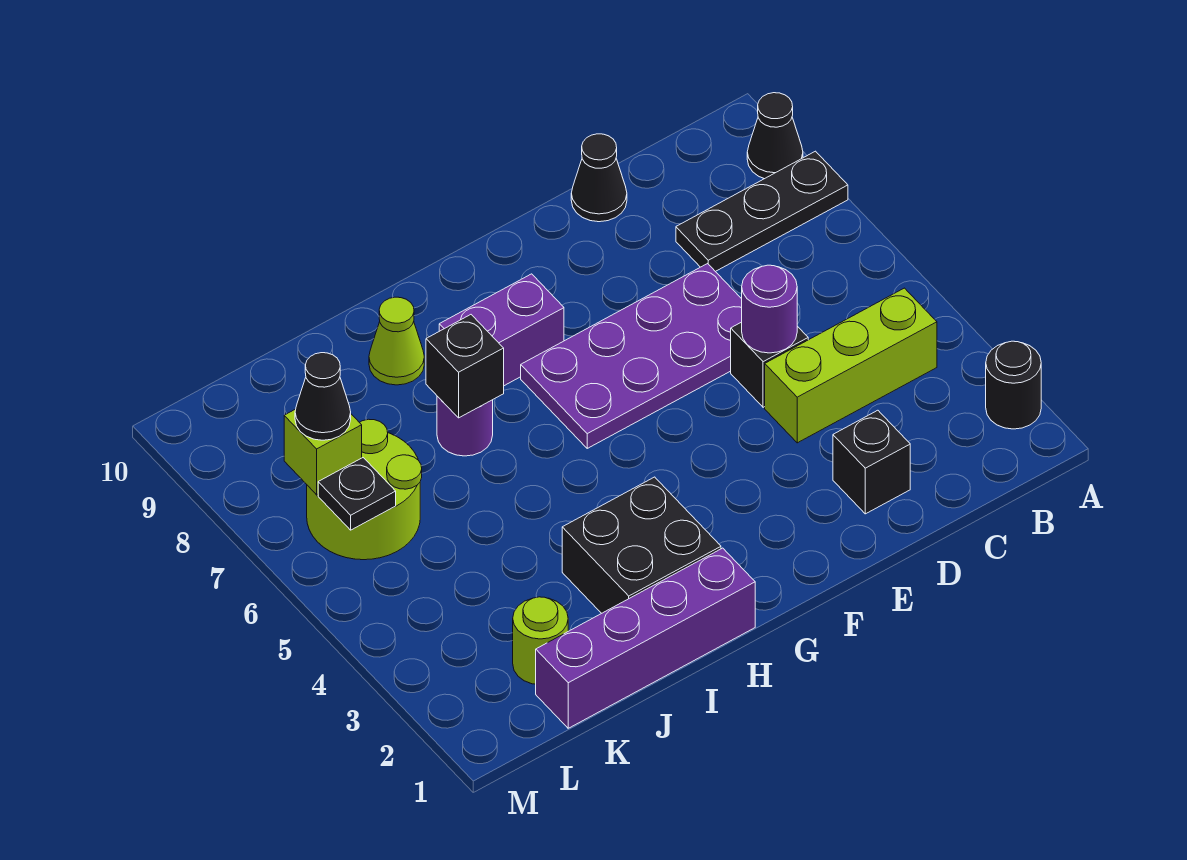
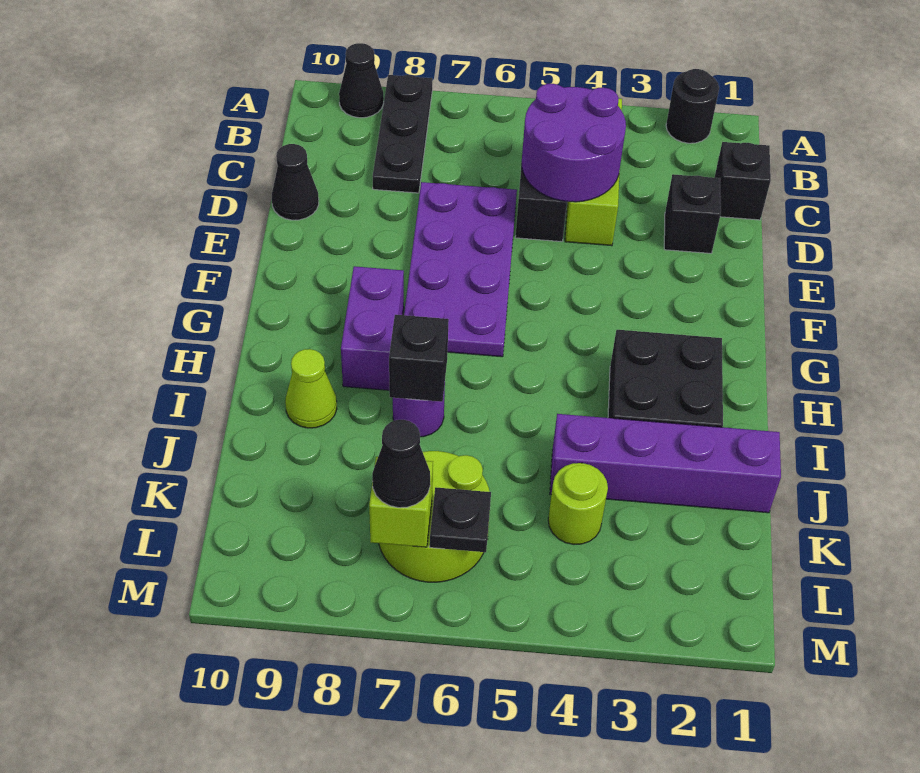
none -> black 1x1 brick [714,142,771,220]
purple 1x1 round brick [742,265,797,353] -> purple 2x2 round brick [522,84,626,202]
purple 1x4 brick [536,548,755,728] -> purple 1x4 brick turned to [550,414,781,513]
lime 1x1 round brick [513,597,568,684] -> lime 1x1 round brick moved to [548,463,608,544]

